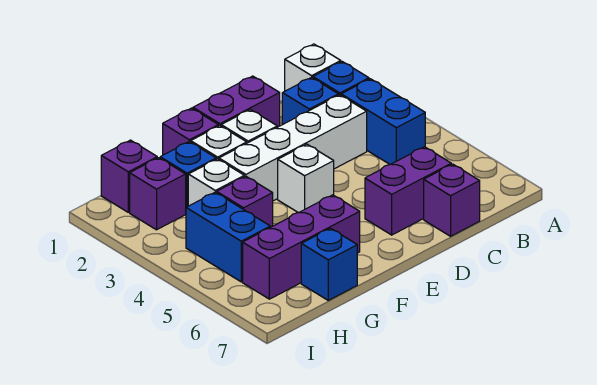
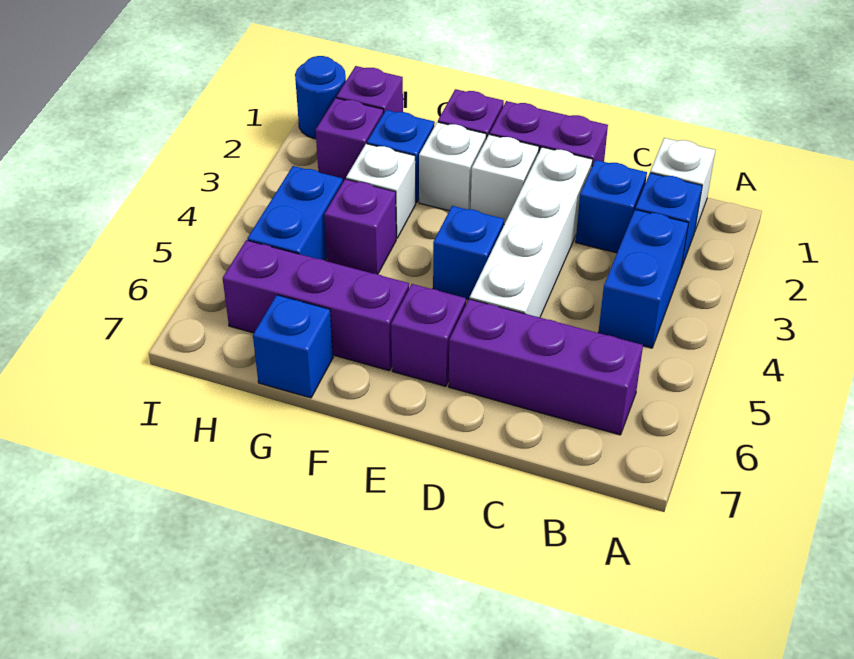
white 1x4 brick [219,95,367,201] -> white 1x4 brick turned to [470,147,593,318]
purple 1x2 brick [365,147,451,235] -> purple 1x3 brick [449,299,643,435]
purple 1x1 brick [424,164,480,236] -> purple 1x1 brick moved to [391,284,466,386]
white 1x1 brick [278,144,334,213] -> blue 1x1 brick [433,206,504,300]
none -> blue 1x1 round brick [295,56,346,139]

